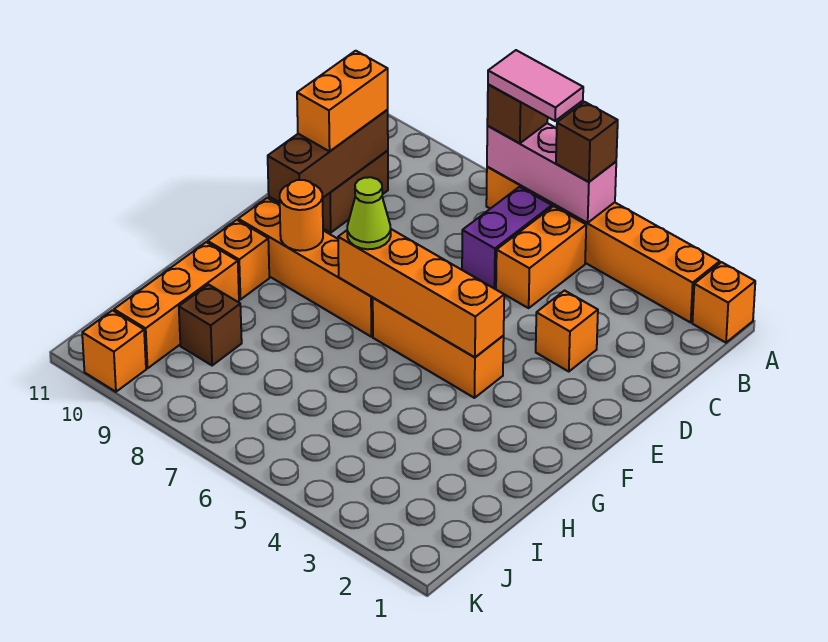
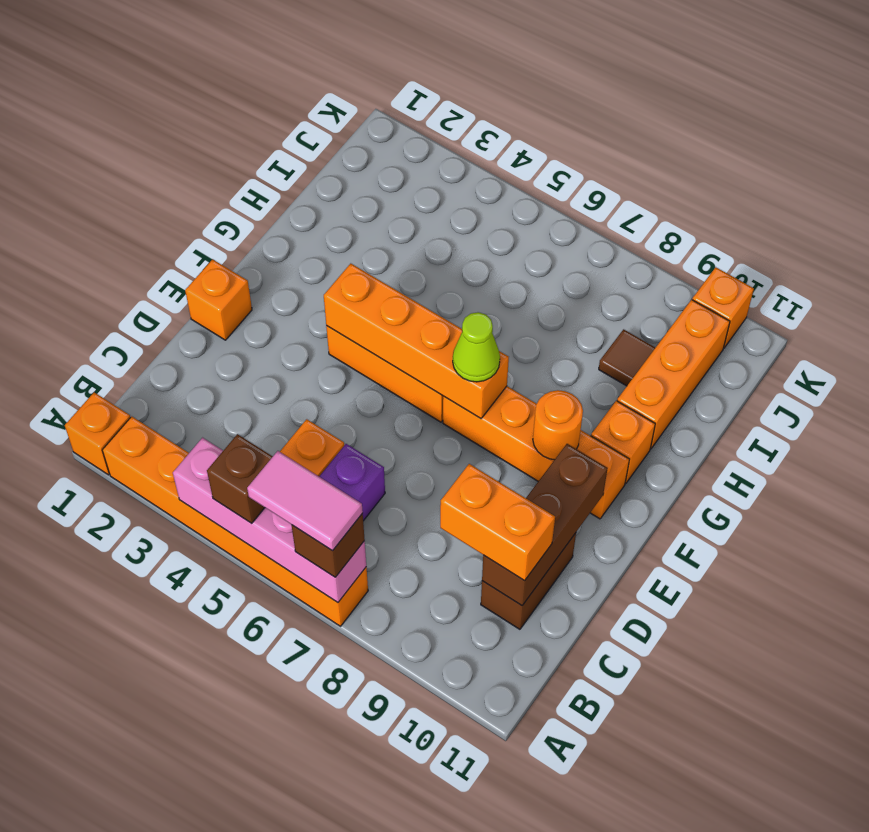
pink 1x3 brick [487,123,616,223] -> pink 1x4 brick [173,438,366,602]
orange 1x2 brick [297,51,388,151] -> orange 1x2 brick turned to [440,464,555,581]
orange 1x1 brick [536,291,598,372] -> orange 1x1 brick moved to [185,259,252,340]
brown 1x1 brick [179,285,242,366] -> brown 1x1 tile [599,329,655,386]

